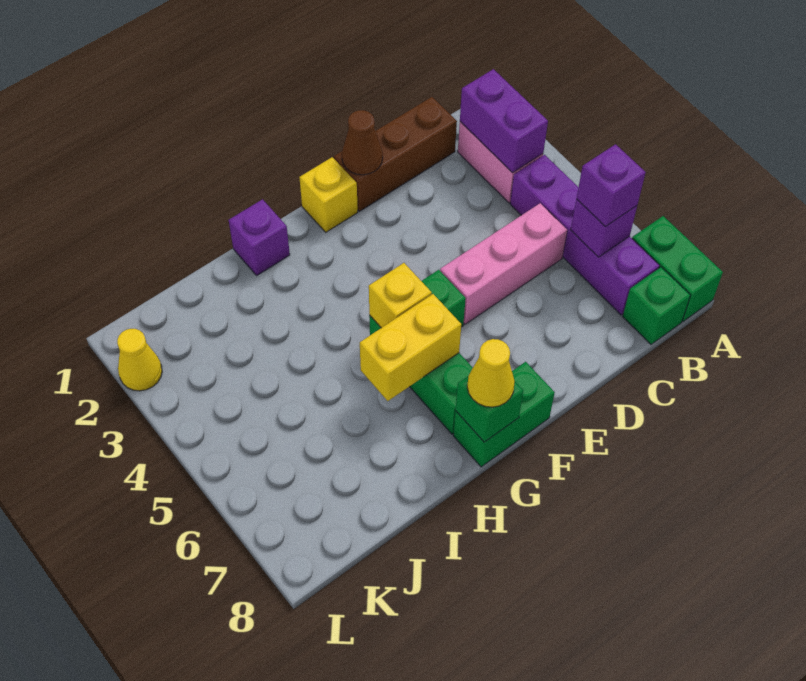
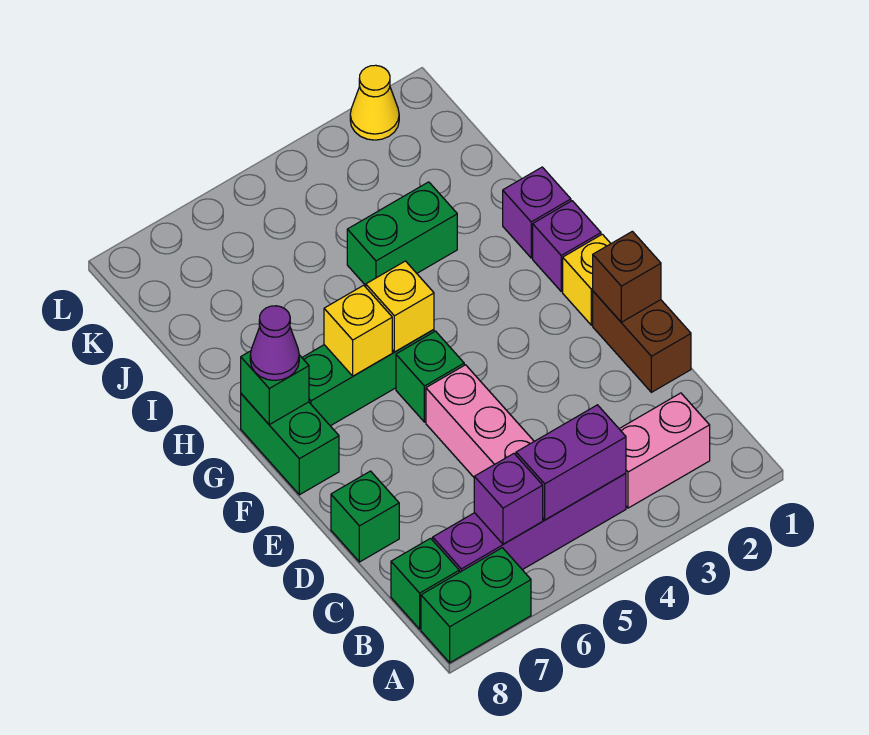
purple 1x2 brick [460,69,548,172] -> purple 1x2 brick moved to [516,405,626,520]
purple 1x1 brick [576,144,646,227] -> purple 1x1 brick moved to [533,201,601,291]
brown 1x3 brick [334,97,457,211] -> brown 1x2 brick [593,291,691,392]
none -> green 1x1 brick [331,471,399,562]
brown 1x1 cone [342,110,383,175] -> brown 1x1 brick [593,231,661,322]
yellow 1x2 brick [360,294,461,401] -> yellow 1x1 brick [324,285,392,376]
yellow 1x1 cone [467,339,515,407] -> purple 1x1 cone [250,306,299,380]
none -> green 1x2 brick [347,182,457,285]

